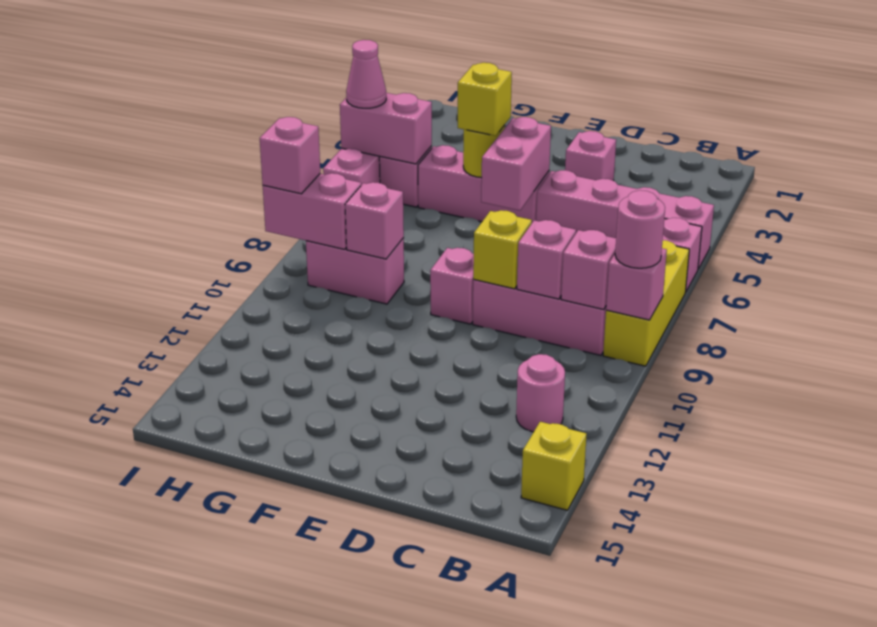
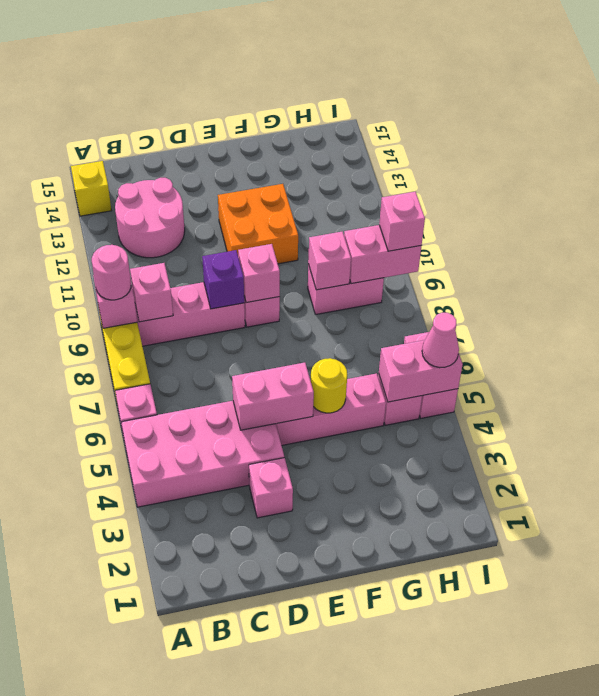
pink 1x4 brick [536,170,714,269] -> pink 2x4 brick [121,401,284,507]
pink 1x1 round brick [516,354,565,432] -> pink 2x2 round brick [115,178,185,258]
pink 1x1 brick [517,220,576,299] -> pink 1x1 brick moved to [238,244,280,303]
yellow 1x1 brick [473,210,532,289] -> purple 1x1 brick [202,250,244,309]
pink 1x2 brick [481,117,551,210] -> pink 1x2 brick turned to [232,363,314,430]
none -> orange 2x2 brick [218,184,298,264]
yellow 1x1 brick [458,63,512,136] -> none

